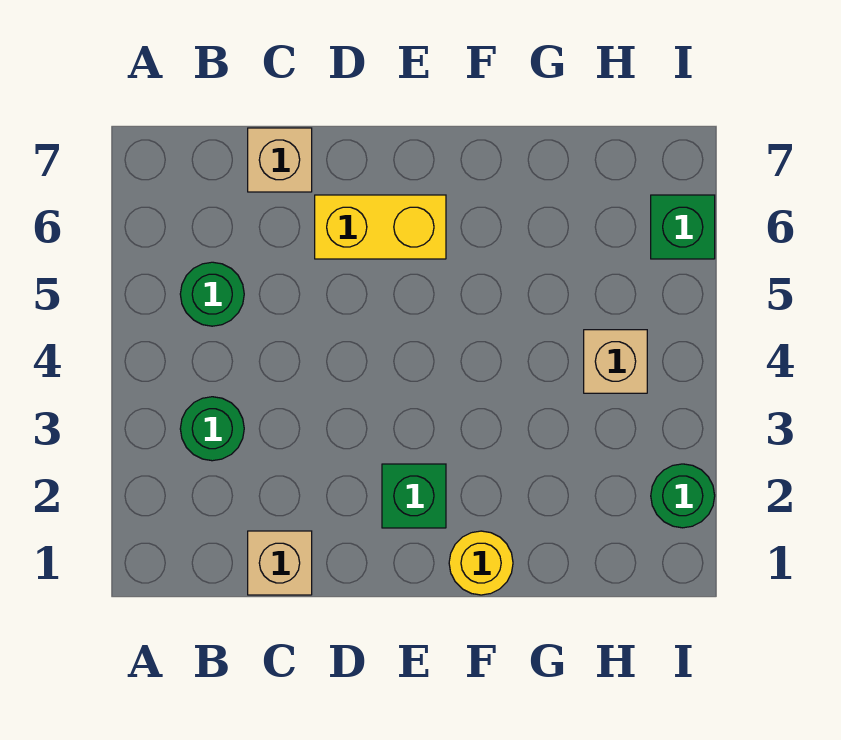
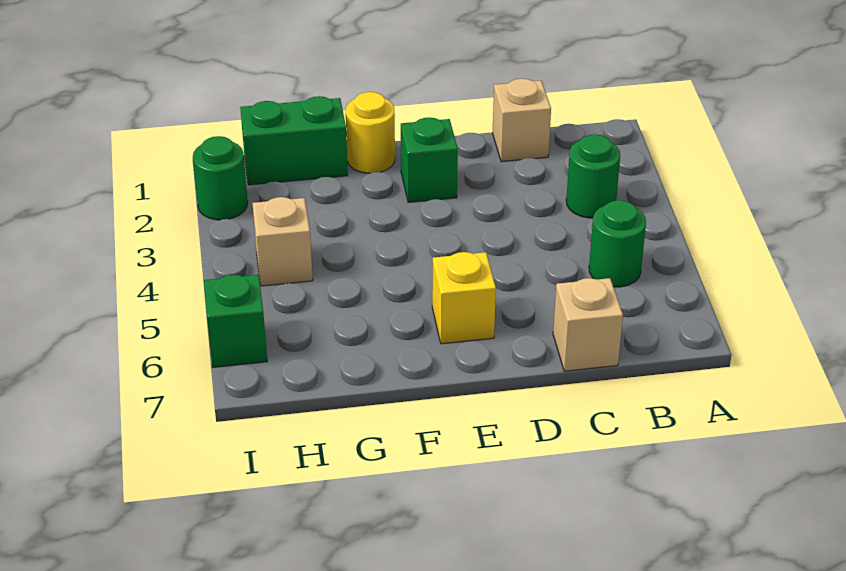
yellow 1x2 brick [315,195,446,259] -> yellow 1x1 brick [432,252,496,344]
none -> green 1x2 brick [240,96,348,185]

